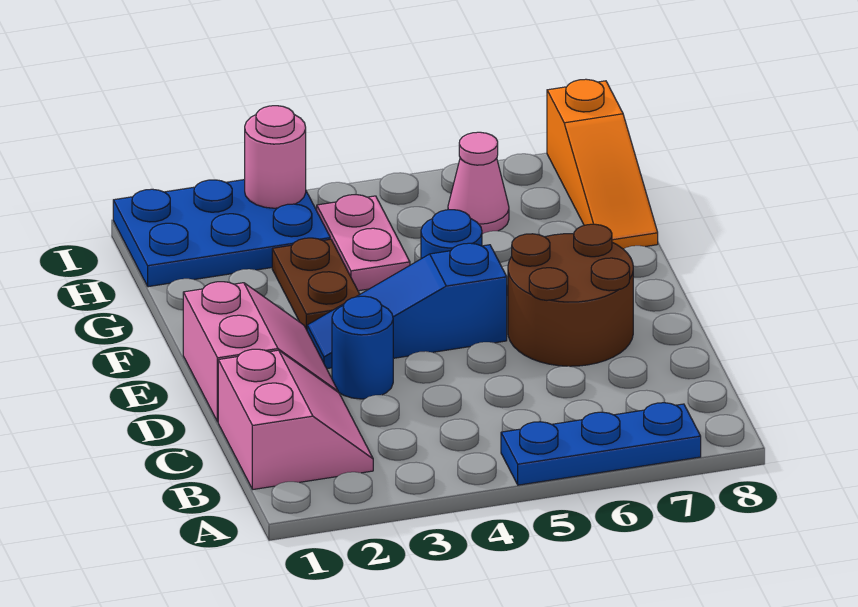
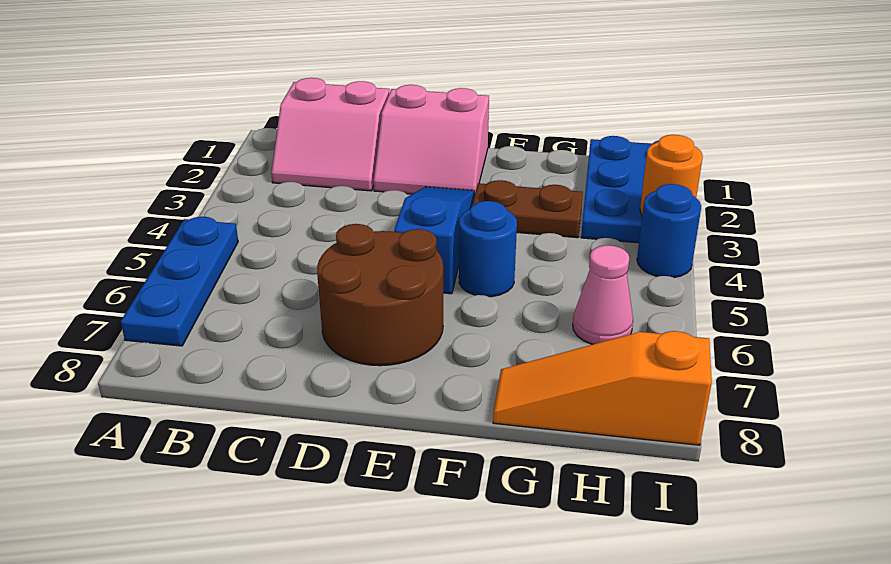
blue 1x1 round brick [332,296,393,399] -> blue 1x1 round brick moved to [637,184,701,278]
pink 1x2 plate [317,195,410,291] -> none
pink 1x1 round brick [245,106,306,208] -> orange 1x1 round brick [640,135,703,214]

